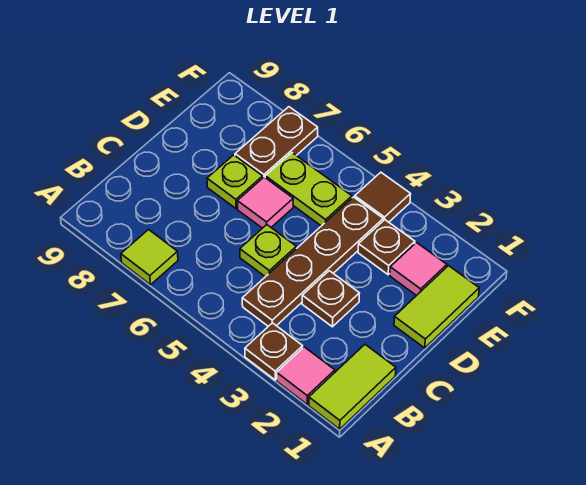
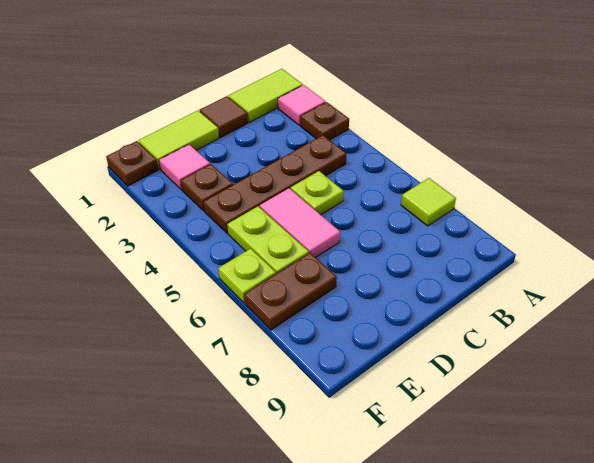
brown 1x1 plate [302,271,359,327] -> brown 1x1 plate moved to [106,141,158,186]
pink 1x1 tile [237,177,293,228] -> pink 1x2 tile [260,188,340,257]
lime 1x1 plate [207,155,263,209] -> lime 1x1 plate moved to [218,249,276,303]
brown 1x1 tile [355,172,411,222] -> brown 1x1 tile moved to [199,96,248,137]

